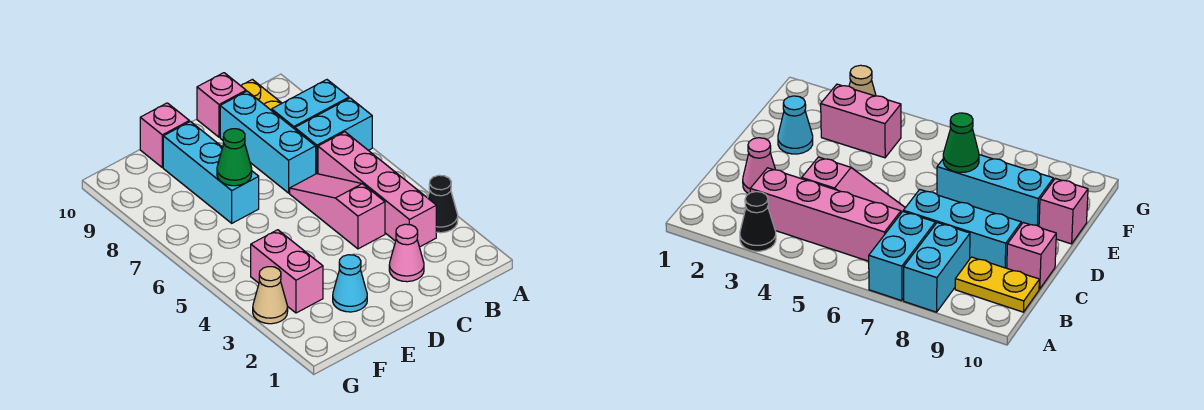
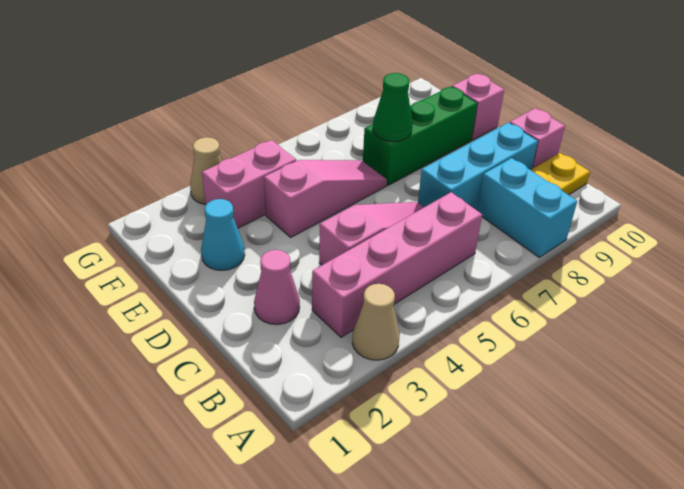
black 1x1 cone [428,175,458,233] -> tan 1x1 cone [352,284,399,360]
cyan 1x2 brick [295,98,372,174] -> none
none -> pink 1x3 slope [264,160,387,237]
cyan 1x3 brick [163,122,259,223] -> green 1x3 brick [363,86,477,185]

